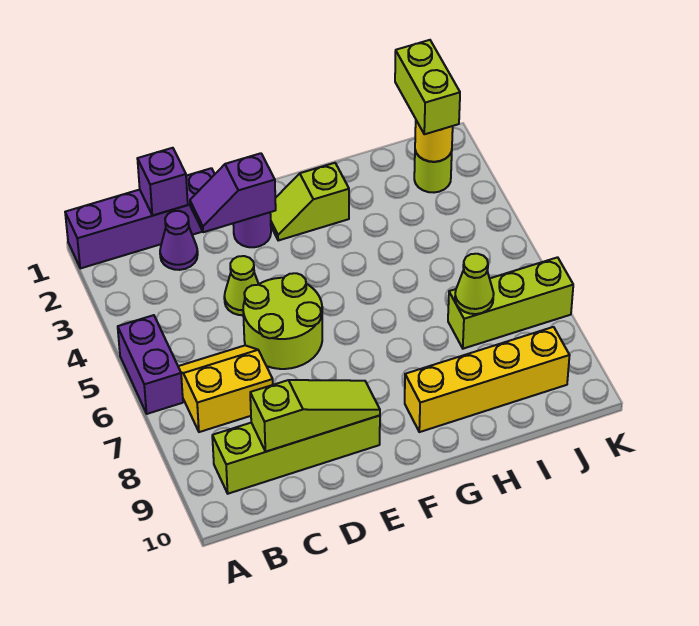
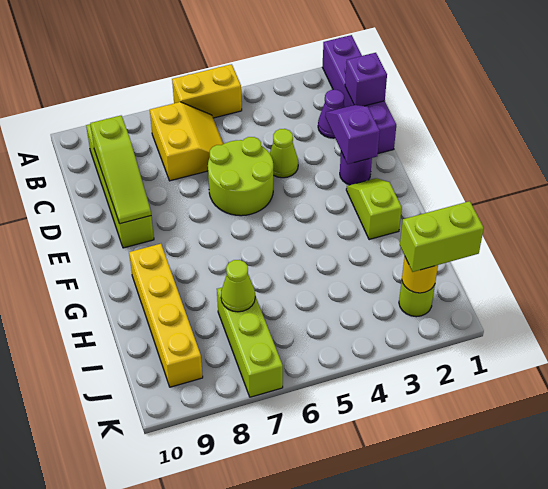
purple 1x2 brick [118,315,183,414] -> yellow 1x2 brick [172,64,242,118]

